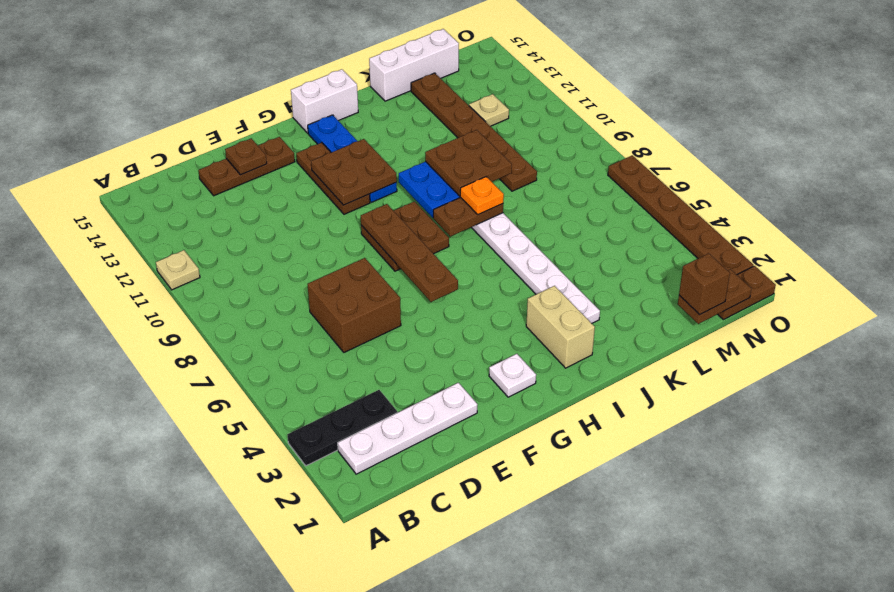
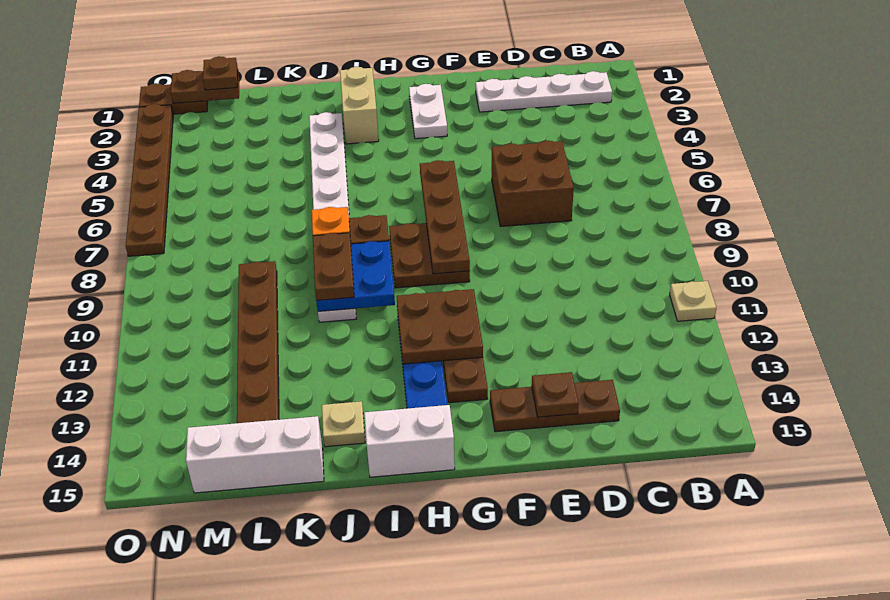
black 1x3 plate [288,390,397,466] -> none
white 1x1 plate [489,354,536,397] -> white 1x2 plate [409,84,447,139]
brown 2x2 plate [425,130,512,196] -> brown 1x2 plate [313,233,354,300]
brown 1x1 brick [679,253,730,315] -> brown 1x1 plate [203,56,238,90]
tan 1x1 plate [469,94,509,126] -> tan 1x1 plate moved to [322,401,365,447]

